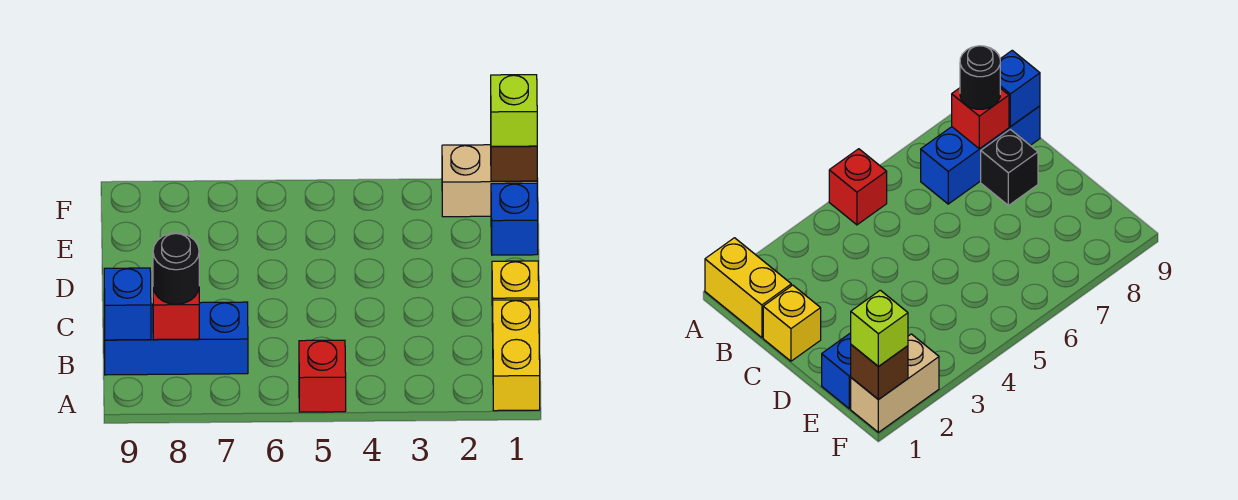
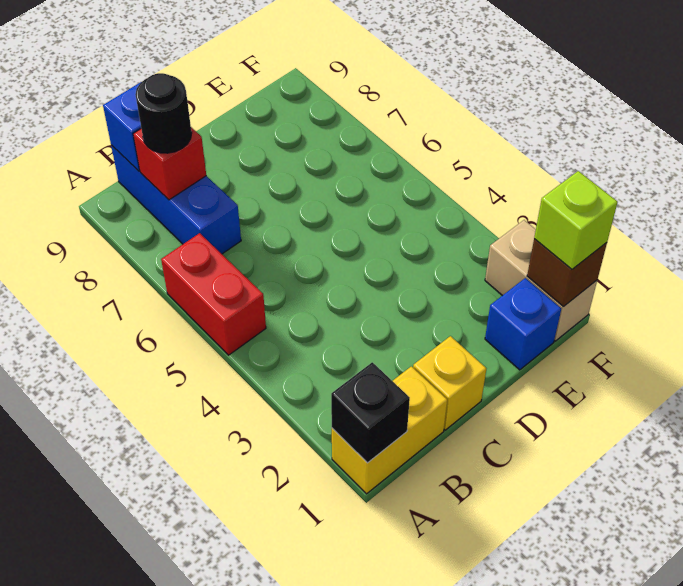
red 1x1 brick [299,340,346,412] -> red 1x2 brick [161,233,266,355]
black 1x1 brick [981,129,1038,205] -> black 1x1 brick moved to [331,362,410,463]

